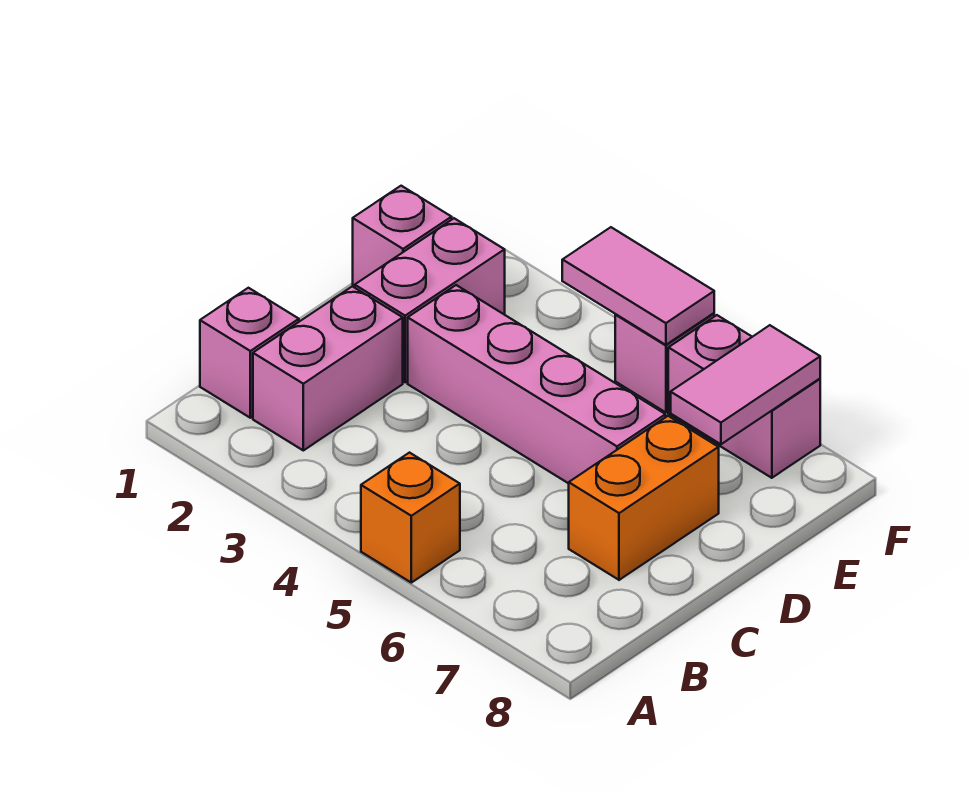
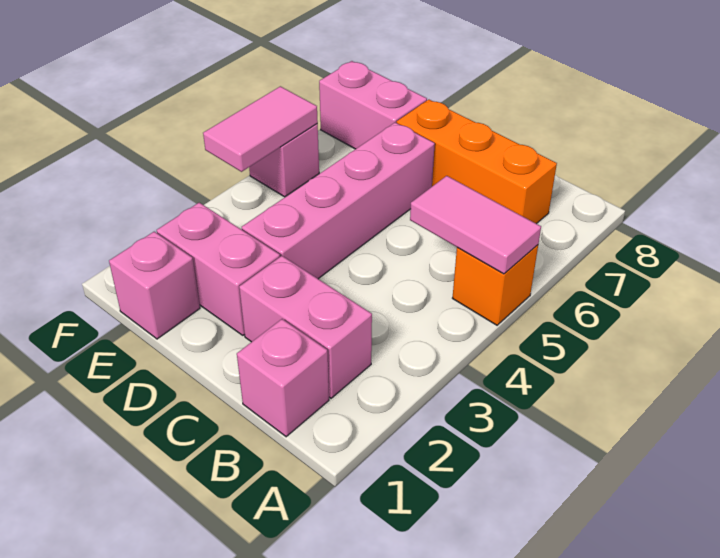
orange 1x2 brick [569,416,719,580] -> orange 1x3 brick [397,100,557,224]
pink 1x2 tile [671,325,820,444] -> pink 1x2 tile moved to [410,176,541,274]
pink 1x2 brick [668,315,820,478] -> pink 1x2 brick turned to [319,61,427,149]

